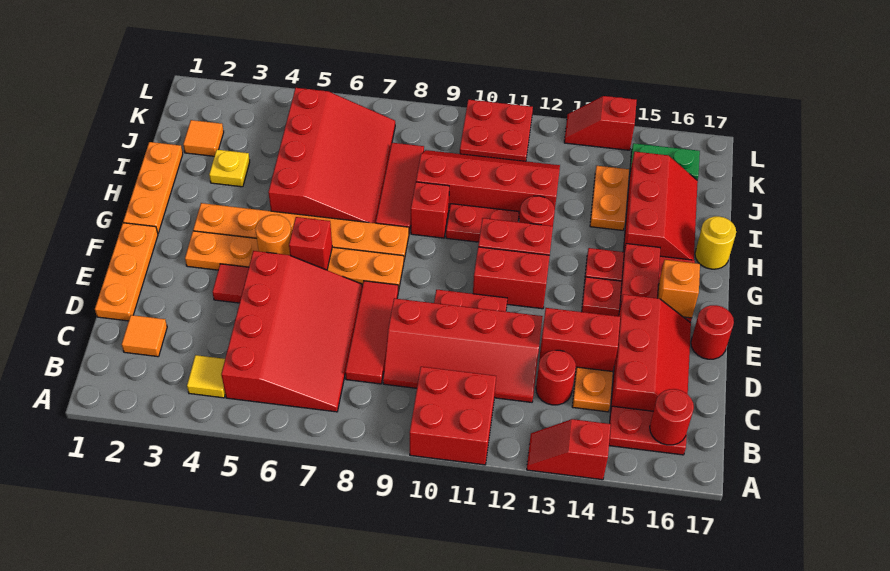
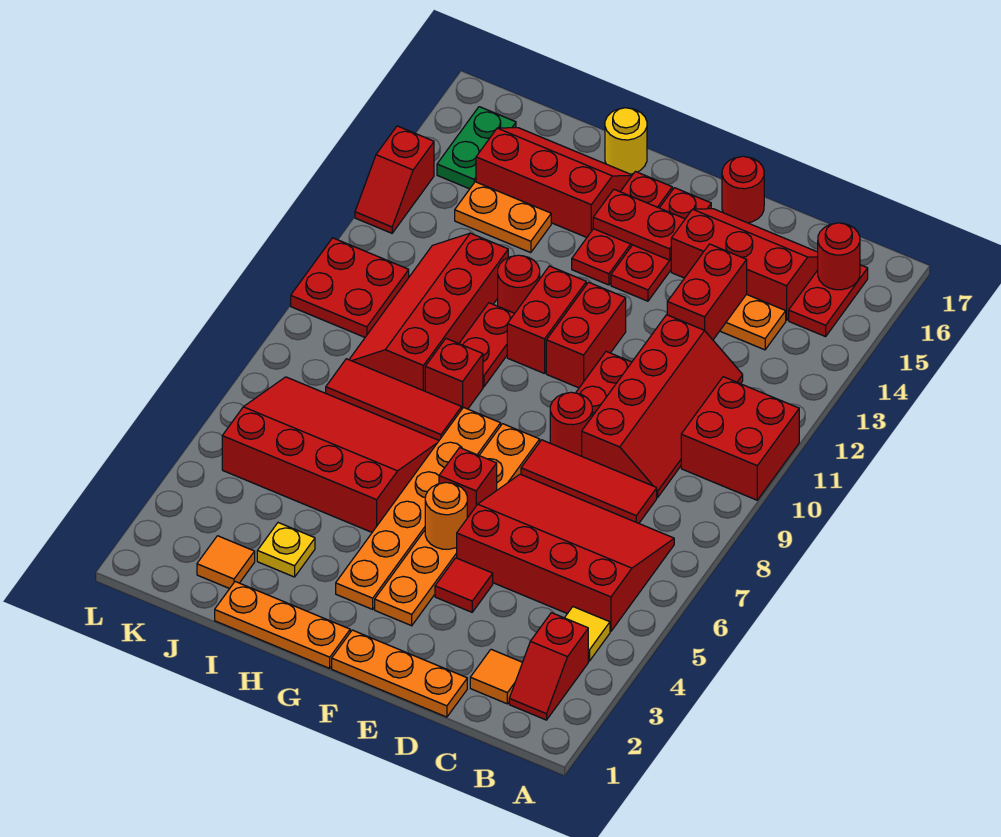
red 1x2 slope [527,419,611,480] -> red 1x2 slope moved to [509,613,588,720]
red 1x1 round brick [536,350,576,405] -> red 1x1 round brick moved to [550,392,592,456]
orange 1x1 brick [658,260,700,318] -> none

